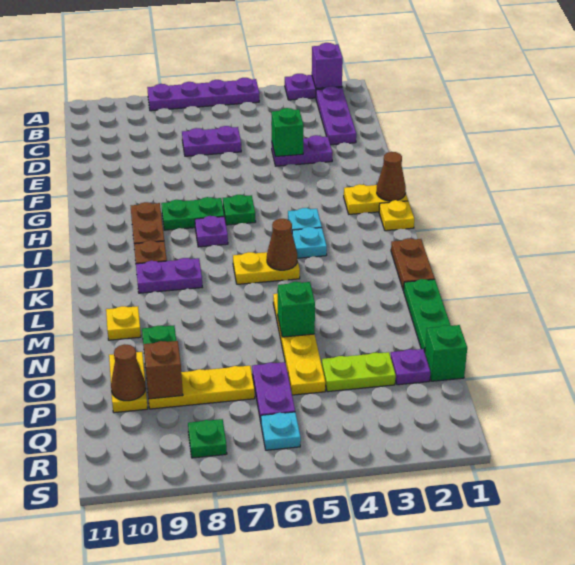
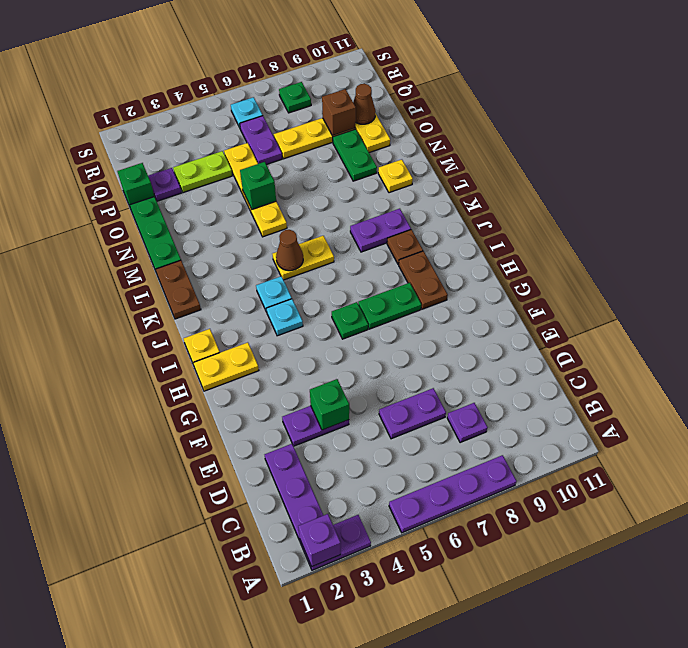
brown 1x1 cone [377,152,406,201] -> none
purple 1x1 plate [195,216,228,247] -> purple 1x1 plate moved to [447,403,488,443]

